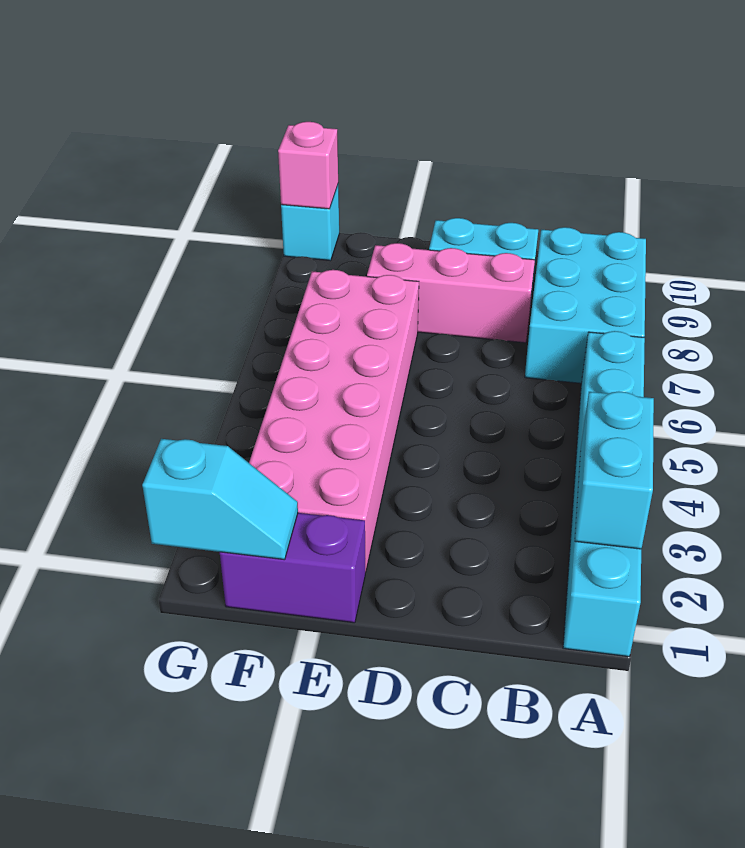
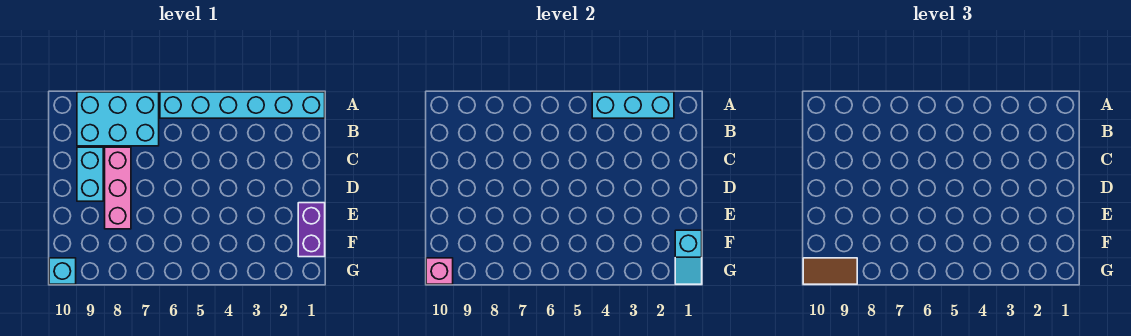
cyan 1x2 brick [575,392,654,549] -> cyan 1x3 brick [592,92,674,118]
pink 2x6 brick [249,270,419,572] -> none
cyan 1x2 slope [142,439,298,560] -> cyan 1x2 slope turned to [675,230,702,284]
none -> brown 1x2 tile [803,258,857,284]

